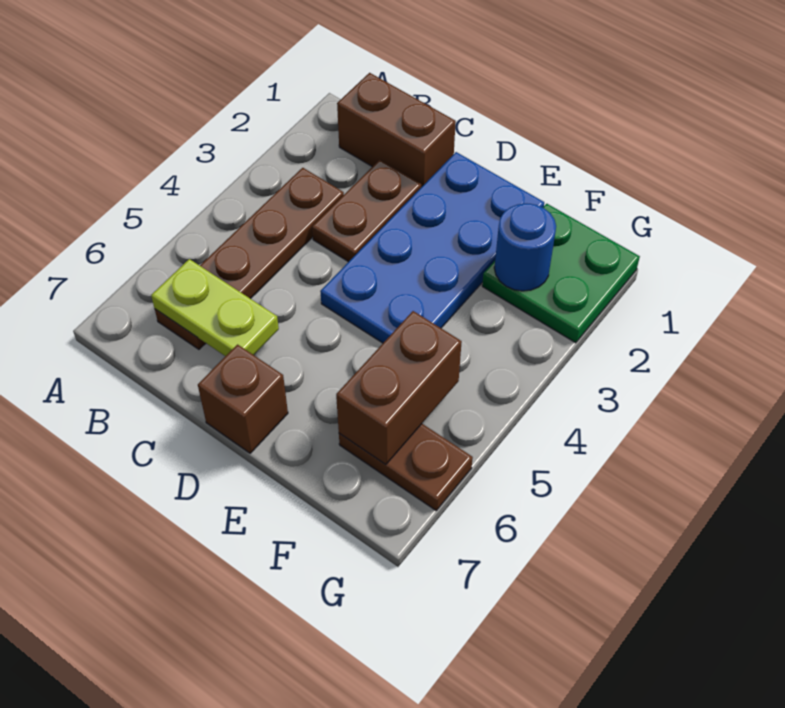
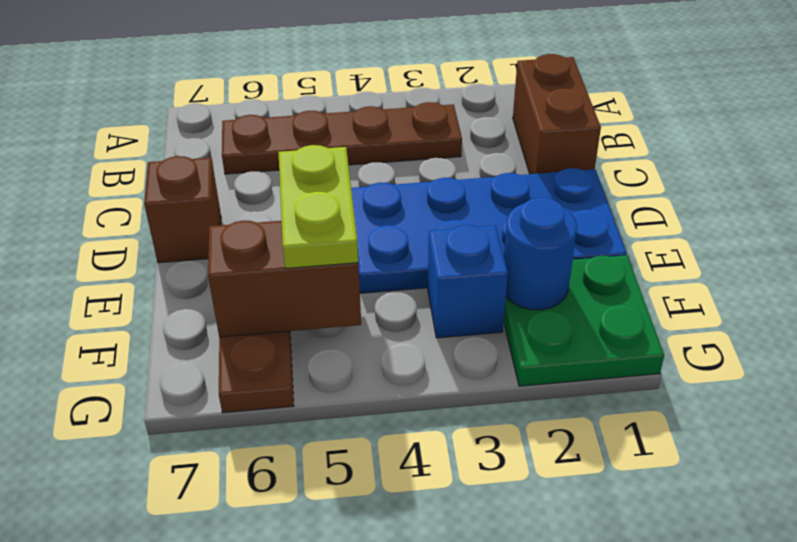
lime 1x2 plate [151,259,279,356] -> lime 1x2 plate moved to [279,145,358,269]
brown 1x2 plate [312,160,421,262] -> none
none -> blue 1x1 brick [428,225,508,338]

